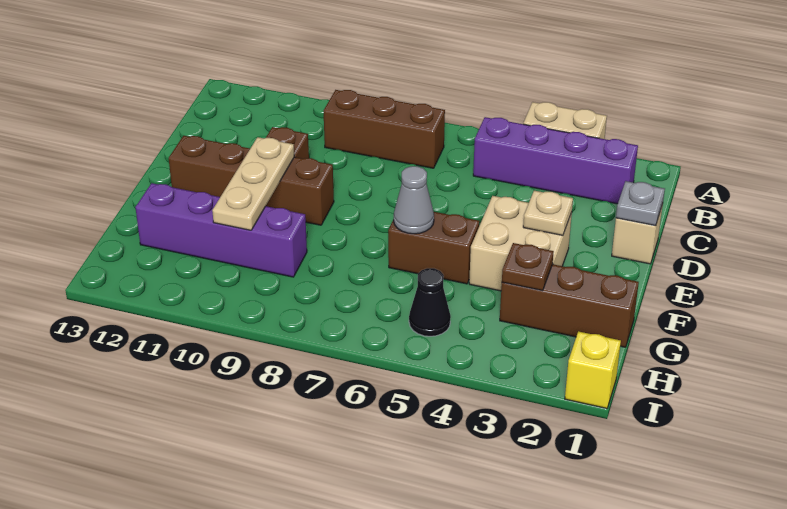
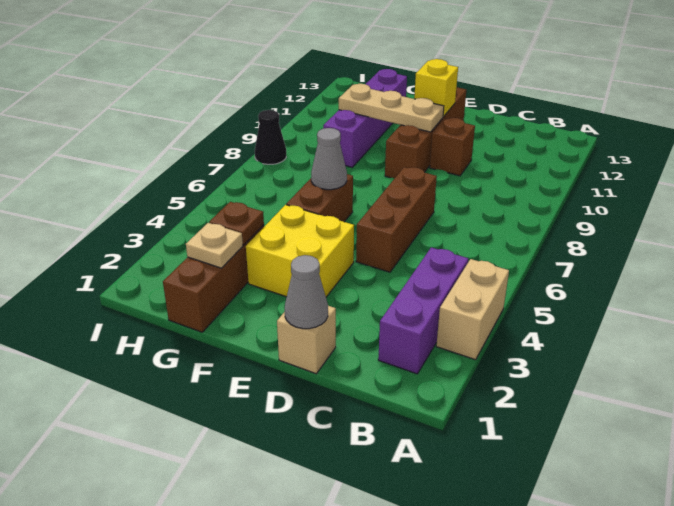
purple 1x4 brick [473,117,638,204] -> purple 1x3 brick [378,247,468,374]
brown 1x3 brick [324,90,445,168] -> brown 1x3 brick moved to [356,167,437,272]
grey 1x1 plate [616,181,665,226] -> grey 1x1 cone [285,255,328,329]
tan 2x2 brick [469,196,572,291] -> yellow 2x2 brick [246,205,354,297]
tan 1x1 plate [523,191,573,235] -> tan 1x1 plate moved to [186,223,243,268]
black 1x1 cone [409,268,451,336] -> black 1x1 cone moved to [255,110,286,164]
yellow 1x1 brick [565,331,621,408] -> yellow 1x1 brick moved to [414,59,458,117]

